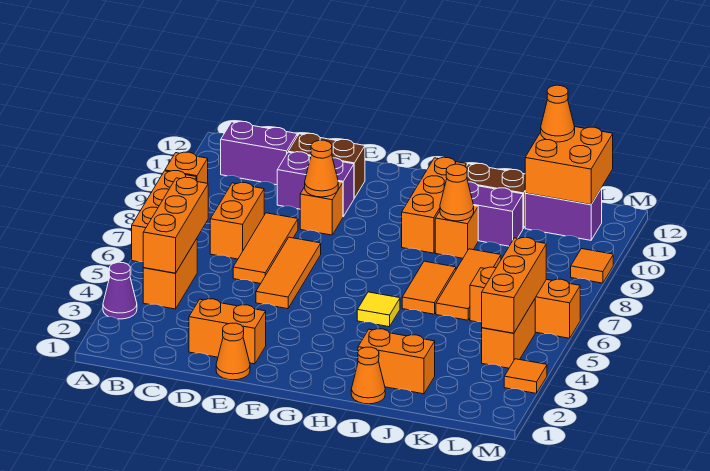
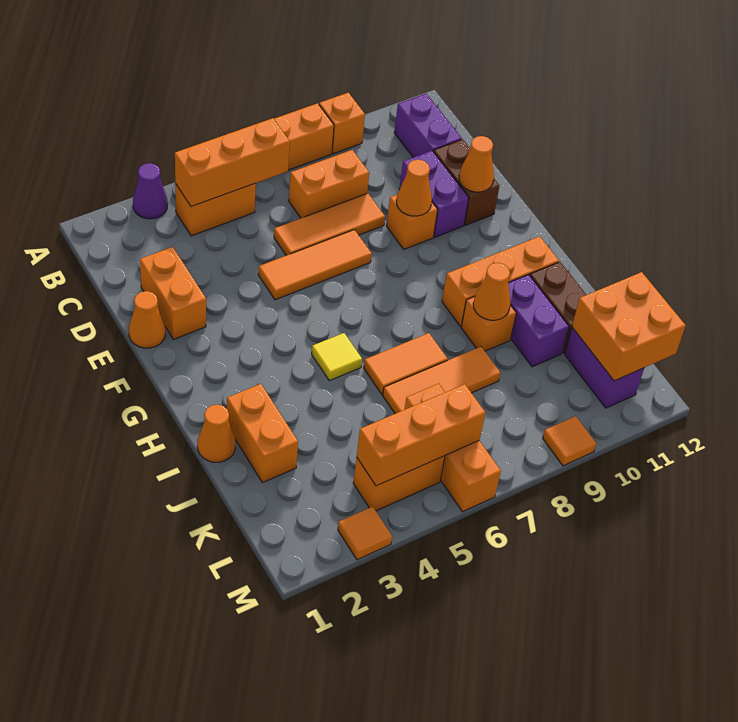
orange 1x1 cone [541,85,575,142] -> orange 1x1 cone moved to [459,136,494,192]

